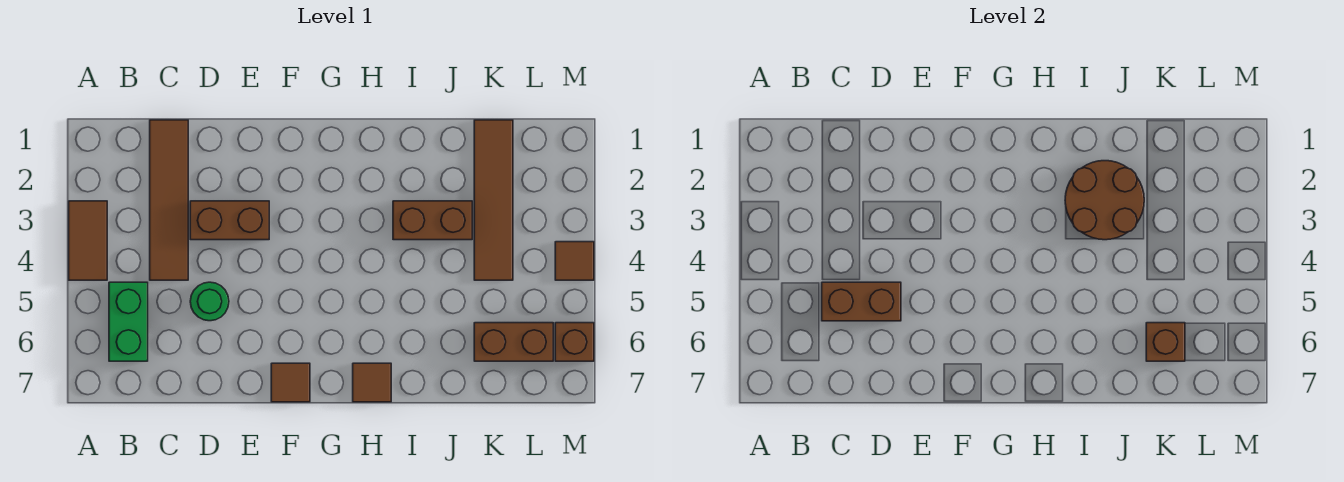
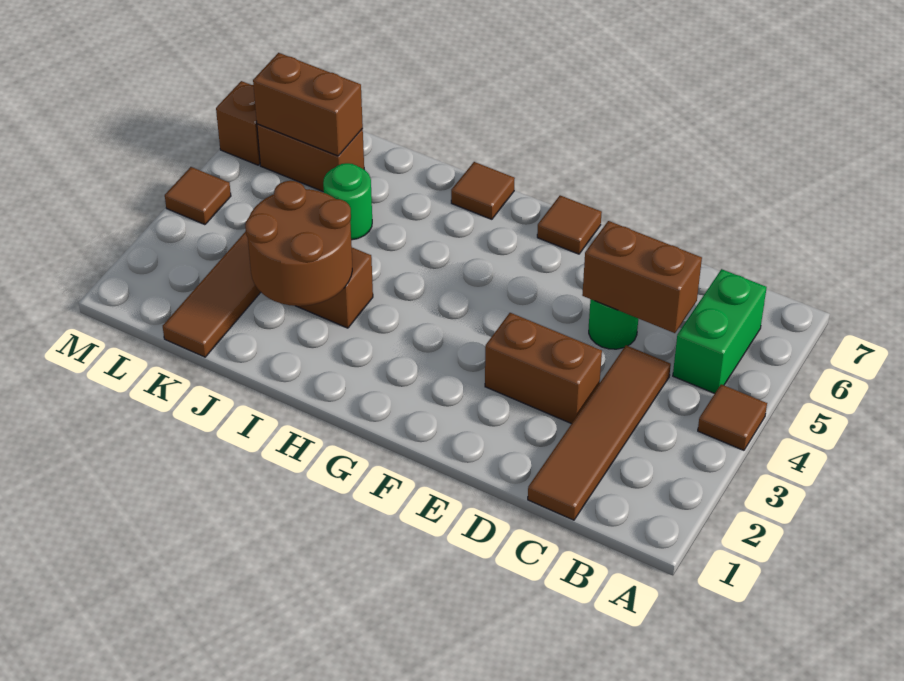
brown 1x2 tile [69,201,107,280] -> brown 1x1 tile [698,384,767,450]
none -> green 1x1 round brick [323,163,372,240]
brown 1x1 brick [1146,323,1185,361] -> brown 1x2 brick [253,53,363,156]

